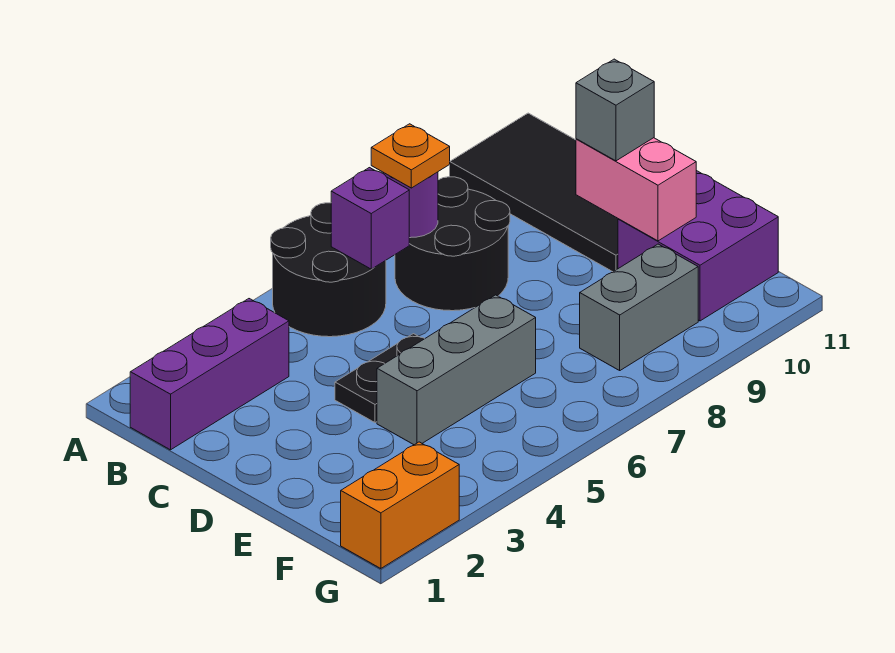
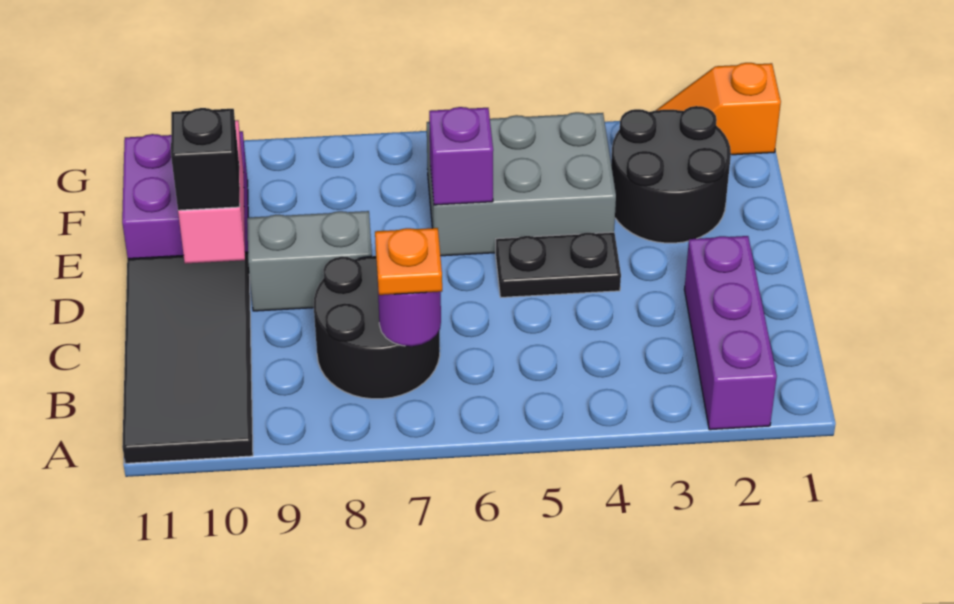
black 2x2 round brick [271,203,386,337] -> black 2x2 round brick moved to [611,106,731,243]
purple 1x3 brick [130,299,289,450] -> purple 1x3 brick turned to [684,236,777,430]
purple 1x1 brick [331,168,409,269] -> purple 1x1 brick moved to [429,107,493,205]
grey 1x1 brick [576,59,654,161] -> black 1x1 brick [171,108,240,210]
grey 1x3 brick [377,295,536,445] -> grey 2x3 brick [427,112,616,256]
grey 1x2 brick [580,244,698,370] -> grey 1x2 brick moved to [247,211,372,311]
orange 1x2 brick [341,442,459,569] -> orange 1x2 slope [657,63,781,155]

